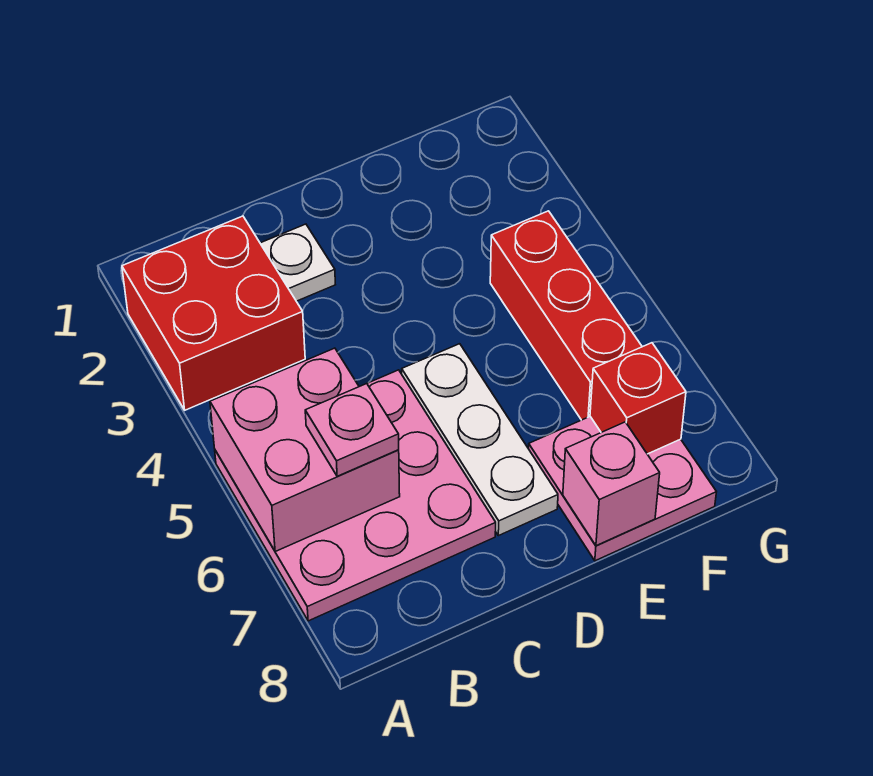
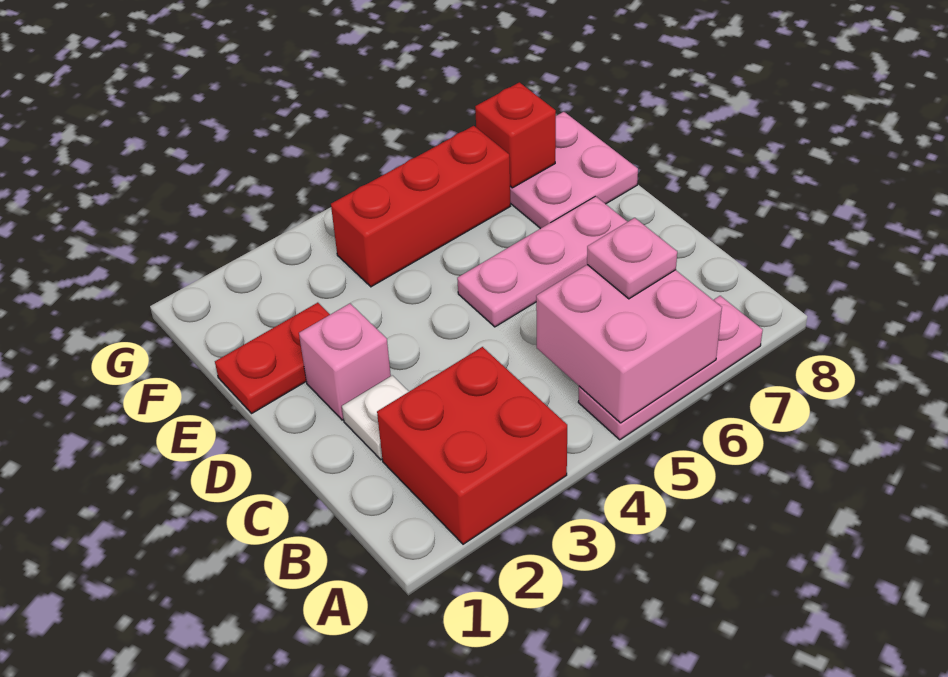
pink 3x3 plate [215,370,496,621] -> pink 1x3 plate [578,296,763,440]
white 1x3 plate [402,344,558,536] -> pink 1x3 plate [457,196,627,327]
none -> red 1x2 plate [215,303,330,413]
pink 1x1 brick [563,422,660,546] -> pink 1x1 brick moved to [299,303,391,420]

